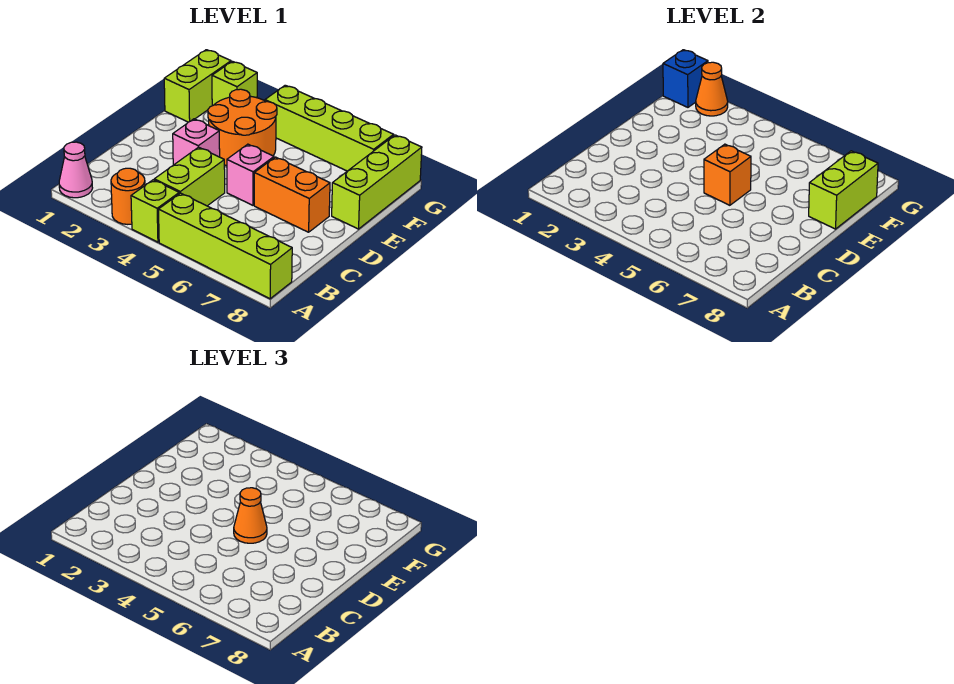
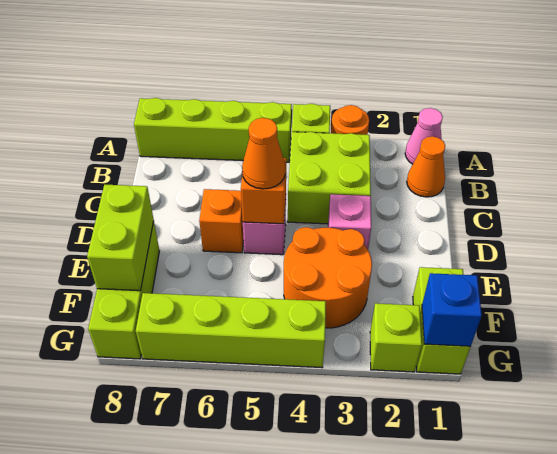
lime 1x2 brick [154,147,225,206] -> lime 2x2 brick [288,132,371,224]
orange 1x2 brick [254,157,330,232] -> orange 1x1 brick [199,189,244,253]
orange 1x1 cone [696,62,728,116] -> orange 1x1 cone moved to [407,136,445,197]

